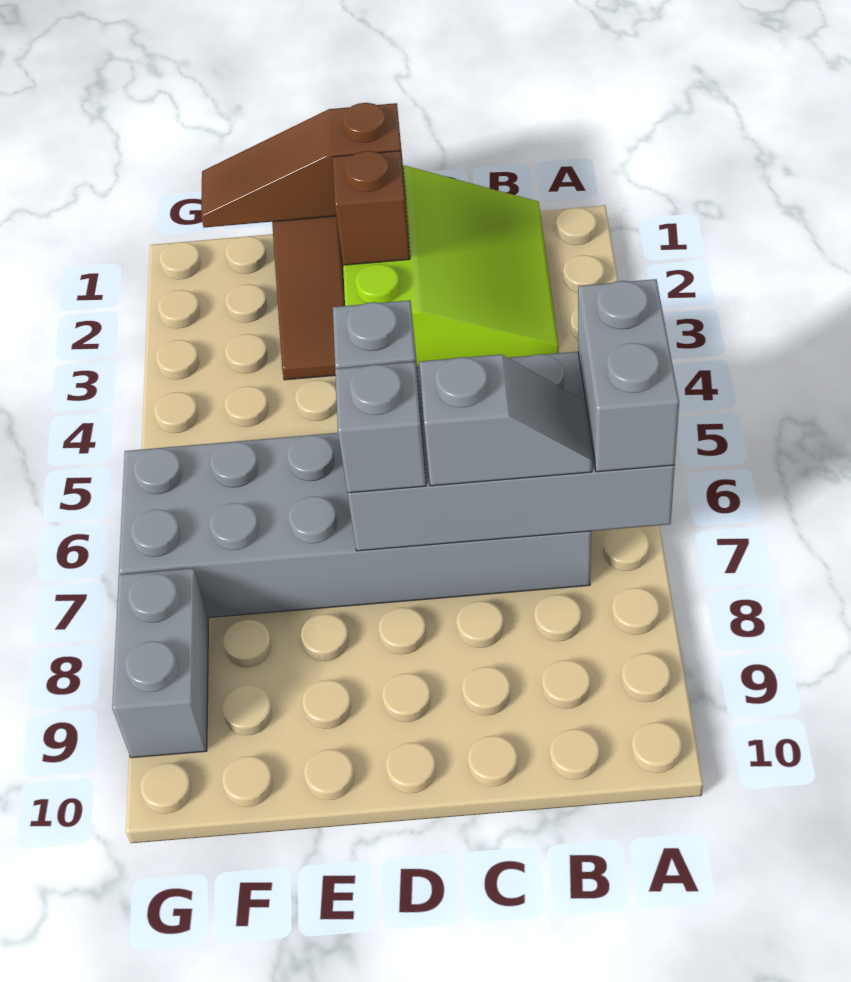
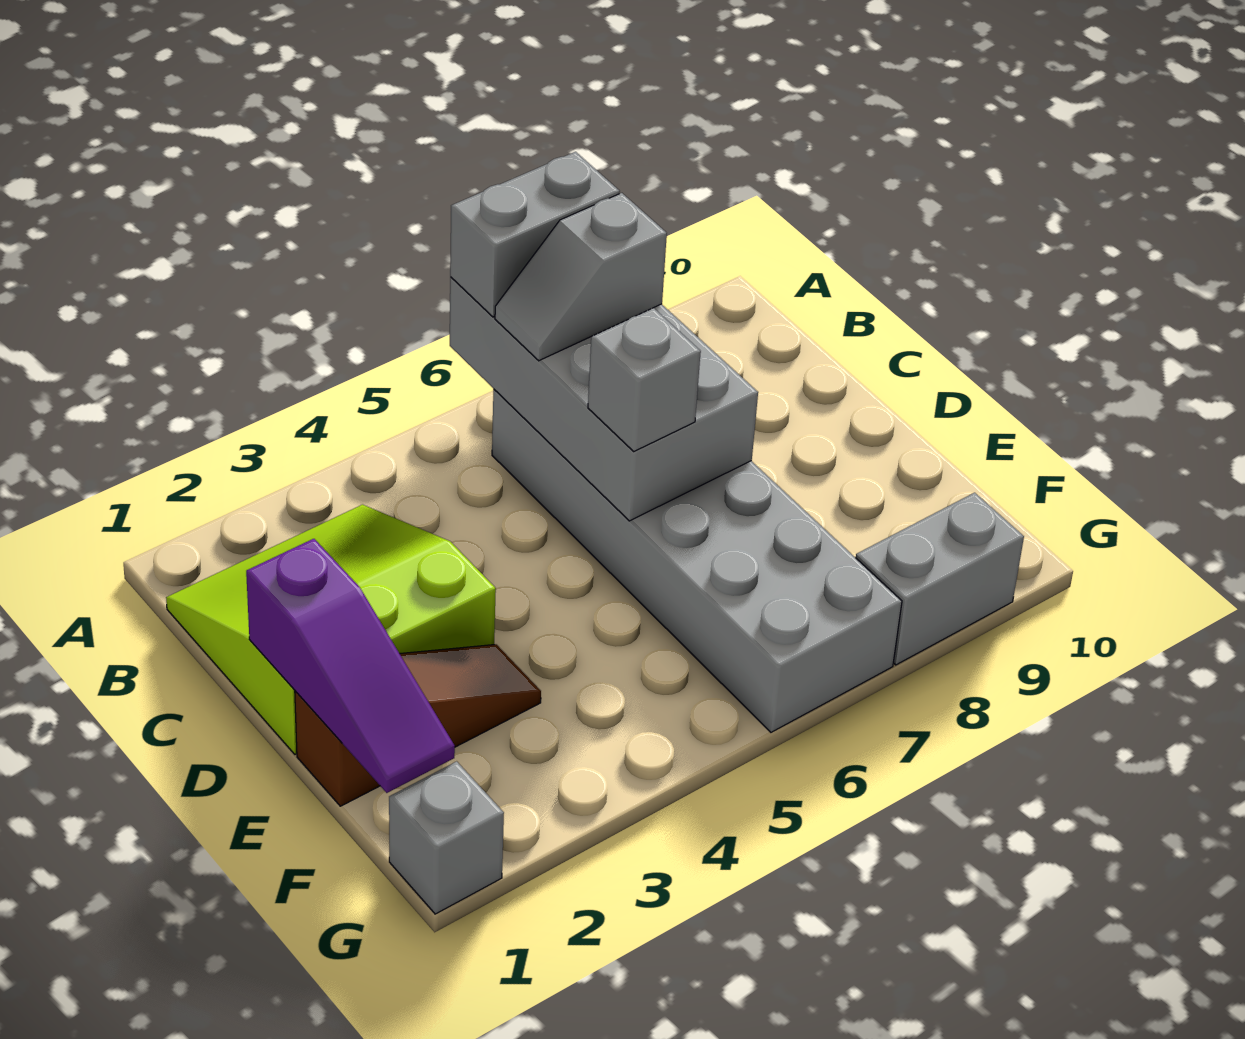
grey 1x2 slope [419,354,592,486] -> grey 1x2 slope turned to [495,193,667,361]
brown 1x3 slope [201,103,406,228] -> purple 1x3 slope [246,539,455,793]
brown 1x1 brick [333,151,410,265] -> none
grey 1x1 brick [335,362,426,493] -> grey 1x1 brick moved to [389,761,504,914]

